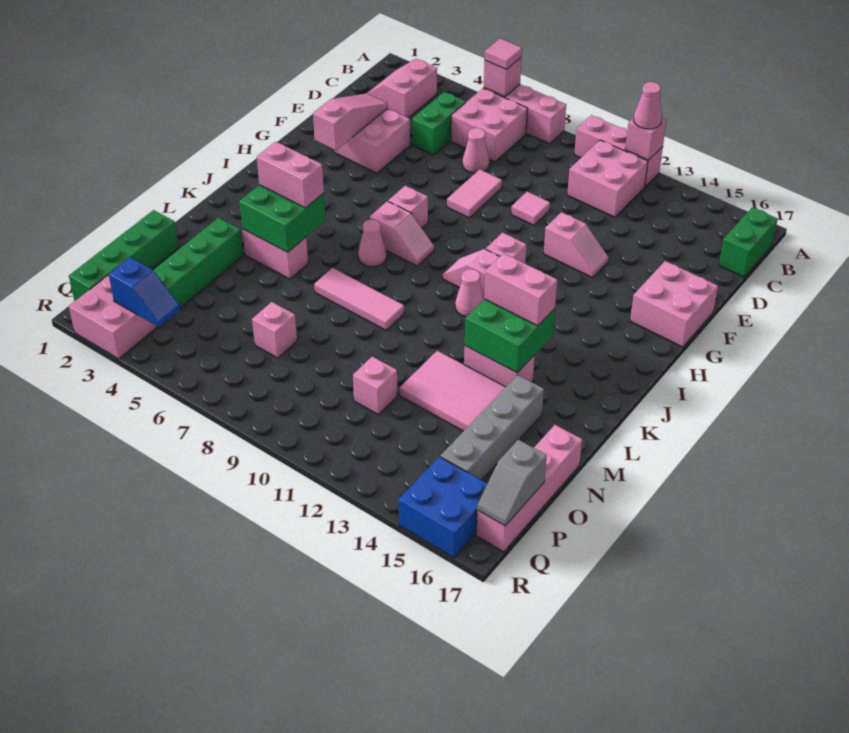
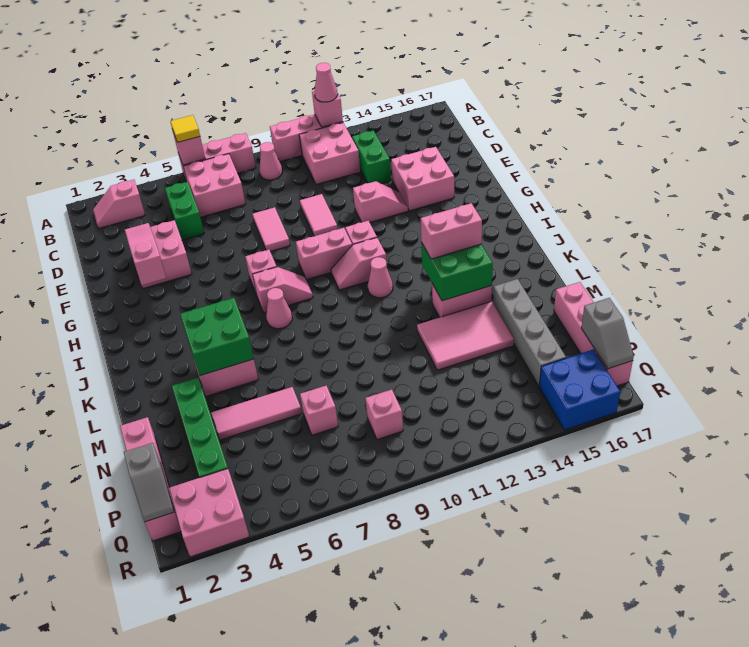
pink 1x1 tile [484,38,522,69] -> yellow 1x1 tile [170,115,200,142]
pink 2x2 slope [367,59,437,118] -> pink 1x2 slope [93,180,145,228]
green 1x2 brick [719,207,777,277] -> green 1x2 brick moved to [352,130,391,183]
pink 1x1 cone [463,128,489,173] -> pink 1x1 cone moved to [259,142,282,180]
pink 1x1 tile [511,192,550,225] -> pink 1x2 tile [300,194,338,236]
pink 2x2 brick [630,261,718,347] -> pink 2x2 brick moved to [391,147,454,211]
pink 1x2 brick [257,142,324,208] -> pink 1x2 brick moved to [296,228,352,280]
pink 1x3 tile [314,268,404,330] -> pink 1x3 tile moved to [211,387,302,440]
green 1x4 brick [69,210,179,302] -> pink 1x4 brick [120,417,181,541]
pink 1x1 brick [353,356,398,415] -> pink 1x1 brick moved to [366,389,403,440]
none -> grey 1x2 slope [124,443,174,522]
blue 1x2 slope [109,257,180,327] -> none

